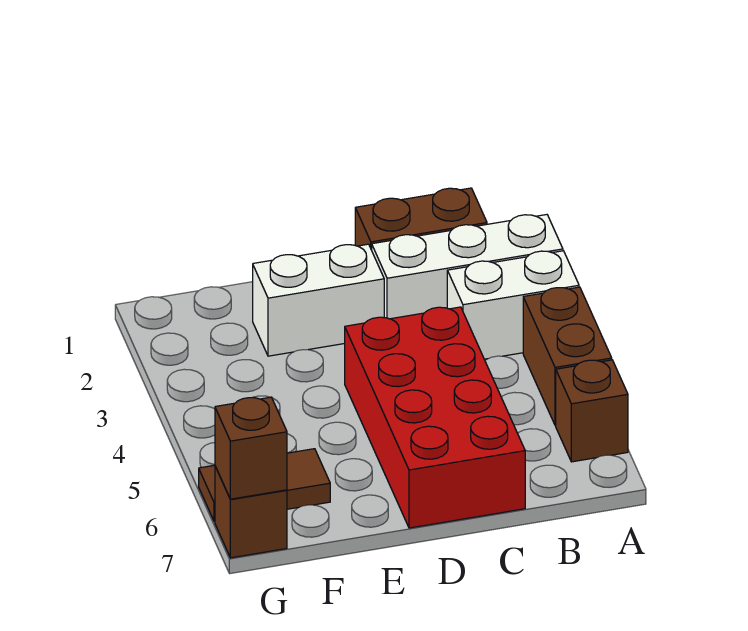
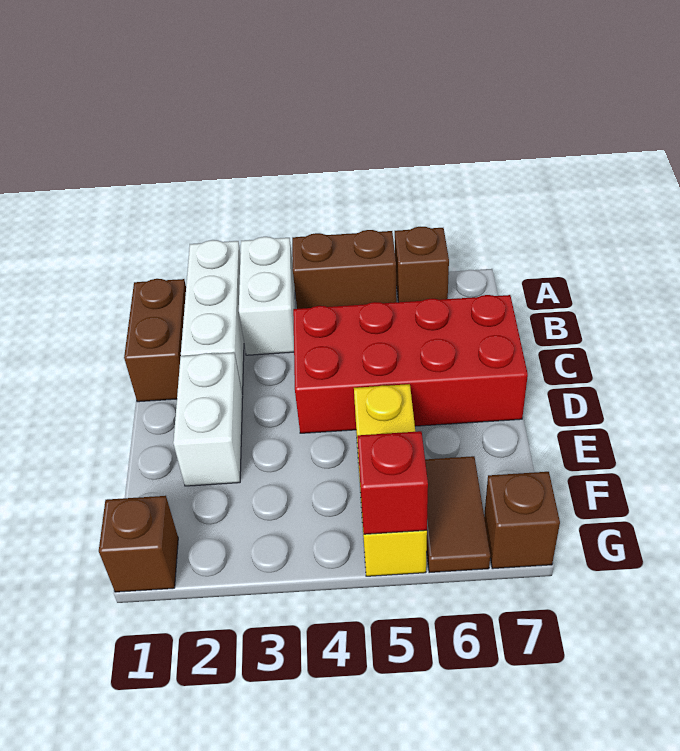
none -> yellow 1x3 brick [354,384,427,576]
none -> red 1x1 brick [357,431,428,534]
brown 1x1 brick [215,397,287,499] -> brown 1x1 brick moved to [99,496,178,592]

